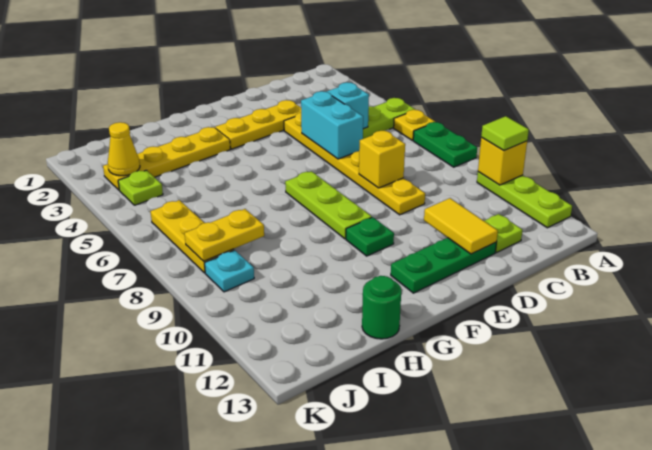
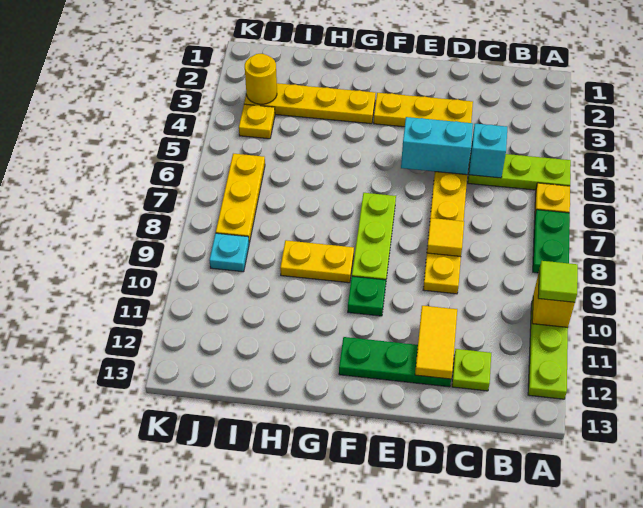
cyan 1x2 brick [301,91,363,159] -> cyan 1x2 brick turned to [401,117,473,175]
yellow 1x1 brick [359,131,405,188] -> yellow 1x1 tile [427,218,464,257]
green 1x1 round brick [362,276,401,339] -> none
yellow 1x2 plate [185,209,264,261] -> yellow 1x2 plate moved to [280,240,354,283]
yellow 1x1 cone [108,122,140,176] -> yellow 1x1 round brick [245,54,277,104]
lime 1x1 plate [118,170,163,205] -> yellow 1x1 plate [239,104,275,139]

